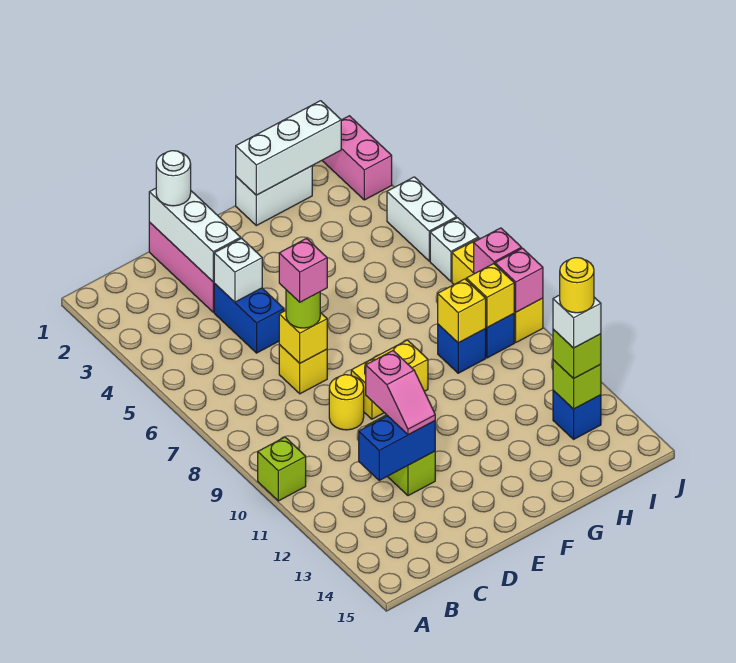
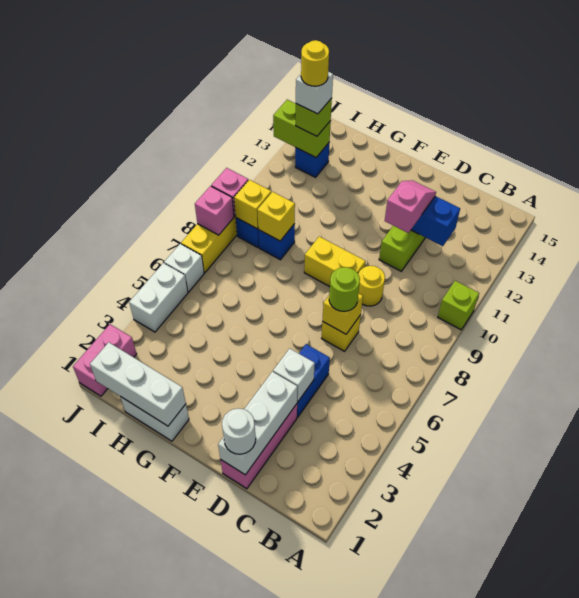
pink 1x1 brick [279,239,327,302] -> none
lime 1x1 brick [553,360,601,409] -> lime 1x2 brick [273,100,331,157]

